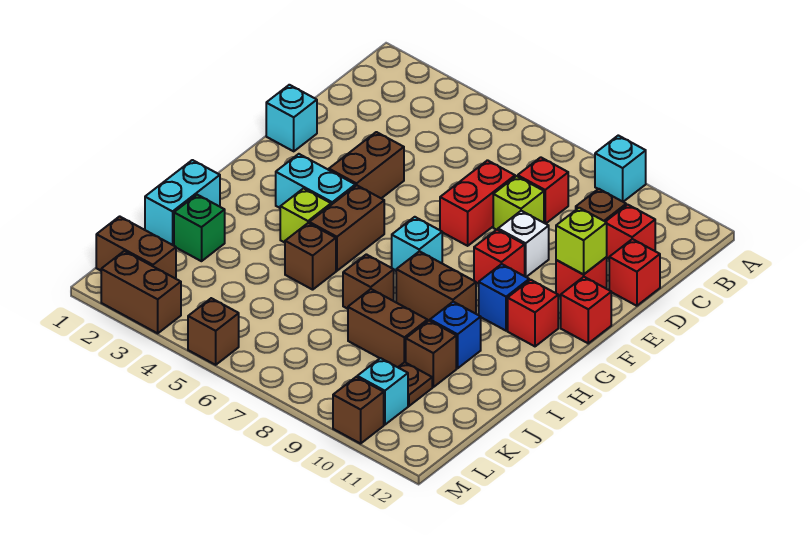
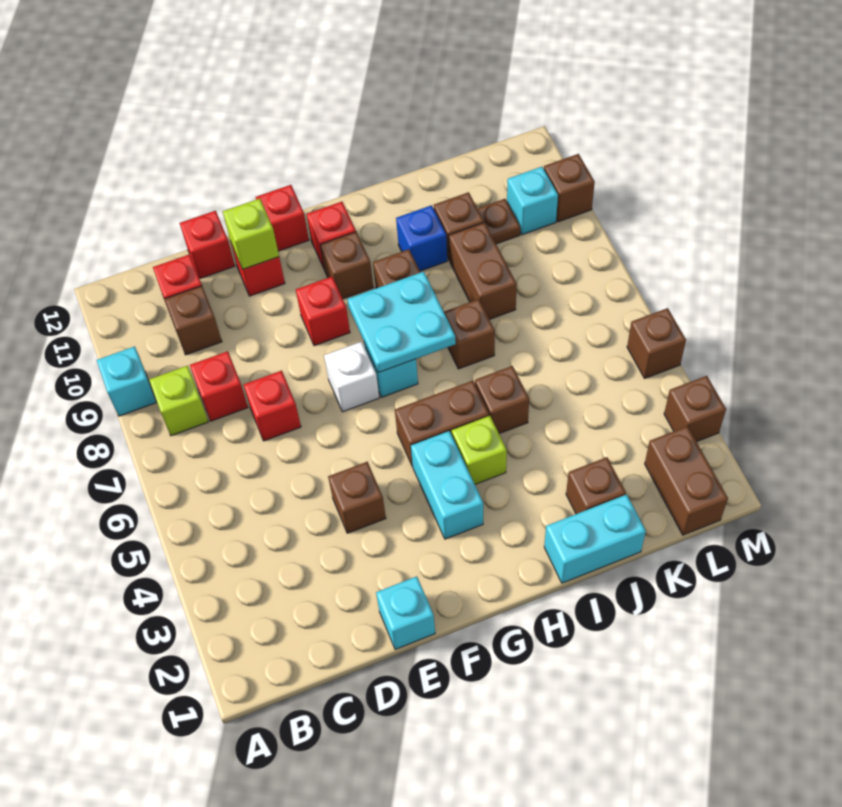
red 1x2 brick [440,160,515,246] -> red 1x1 brick [244,371,301,441]
lime 1x1 brick [493,176,544,230] -> lime 1x1 brick moved to [149,366,208,436]
brown 1x2 brick [329,132,404,198] -> brown 1x1 brick [328,462,386,533]
white 1x1 brick [498,211,549,277] -> white 1x1 brick moved to [324,342,379,412]
none -> cyan 2x2 plate [348,272,456,373]
blue 1x1 brick [479,264,529,331] -> brown 1x1 brick [320,232,373,299]
green 1x1 brick [174,195,225,261] -> brown 1x1 brick [566,457,626,514]
brown 1x2 brick [101,251,181,333] -> brown 1x1 brick [664,376,726,442]

